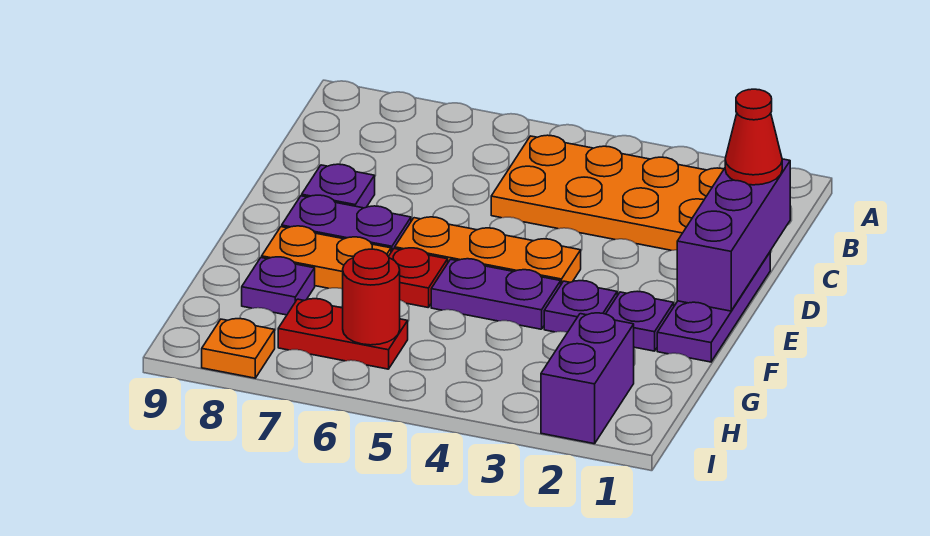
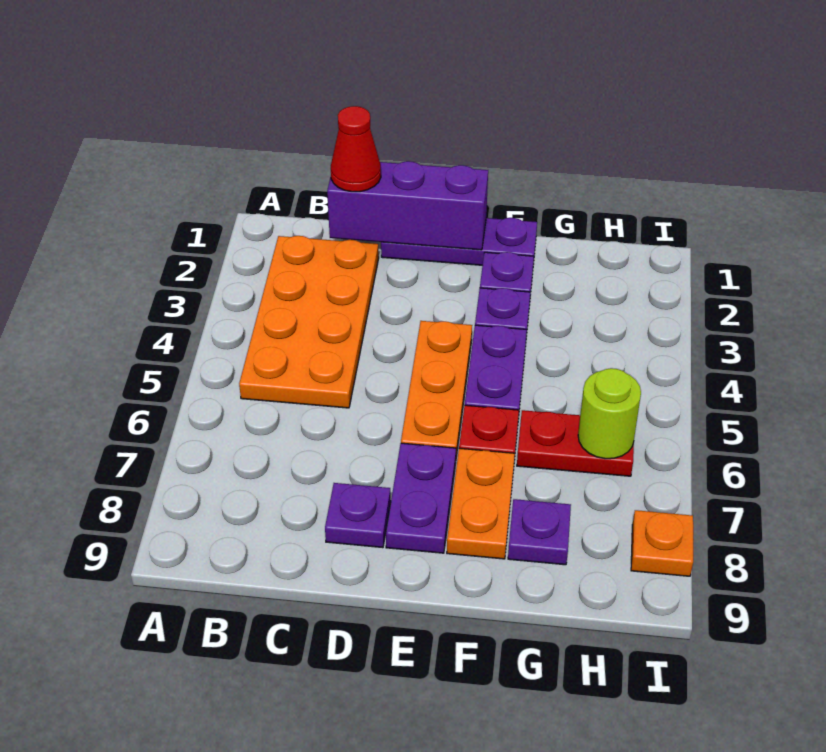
purple 1x2 brick [541,313,634,444] -> none
red 1x2 plate [278,299,408,369] -> red 1x2 plate turned to [517,410,634,476]
red 1x1 round brick [343,249,400,345] -> lime 1x1 round brick [578,368,641,459]

